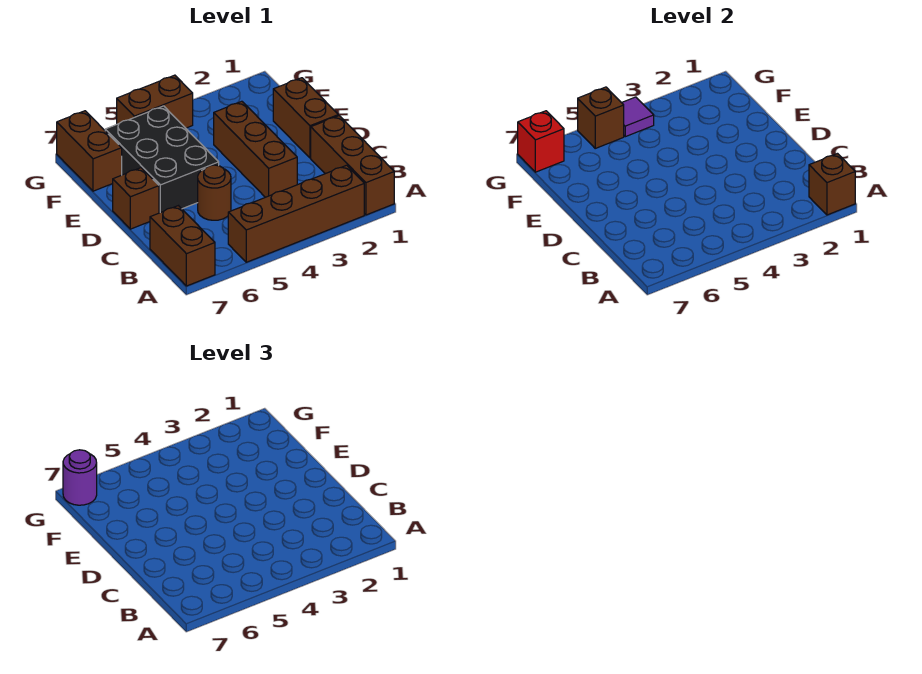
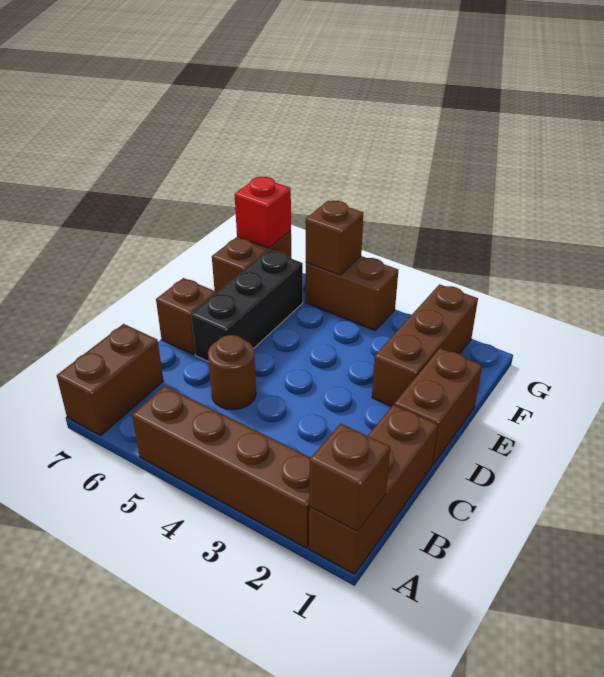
brown 1x3 brick [214,101,297,197] -> brown 1x3 brick moved to [372,284,478,406]
black 2x3 brick [105,106,219,213] -> black 1x3 brick [191,250,303,362]
purple 1x1 tile [622,97,654,137] -> none
purple 1x1 round brick [63,450,97,505] -> none

